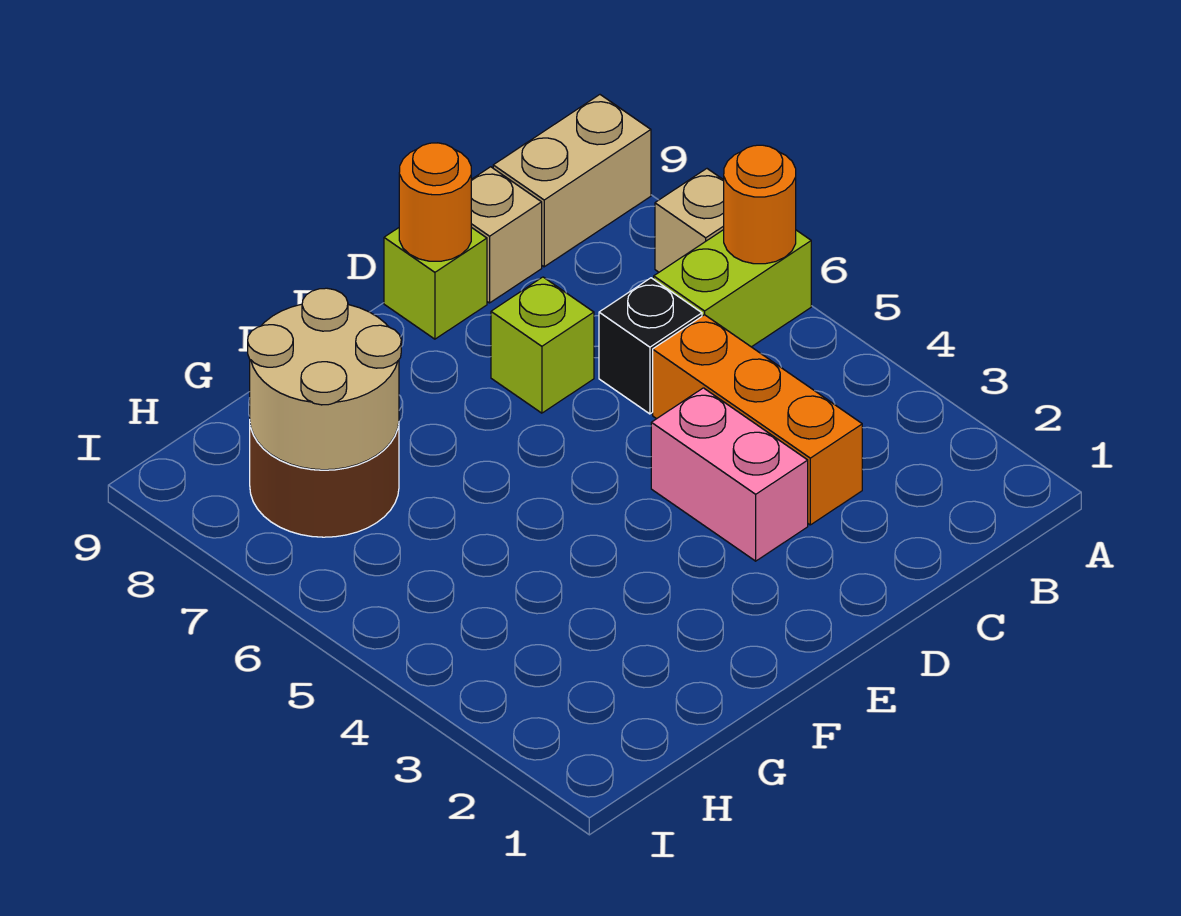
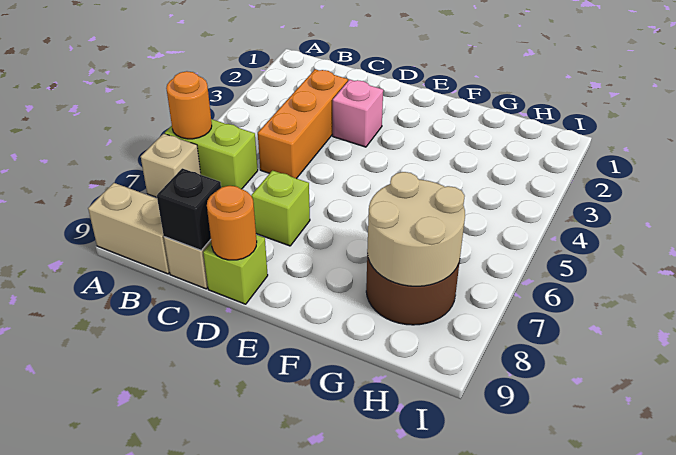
black 1x1 brick [599,278,702,414] -> black 1x1 brick moved to [157,168,221,250]
pink 1x2 brick [651,388,808,561] -> pink 1x1 brick [333,80,383,147]

